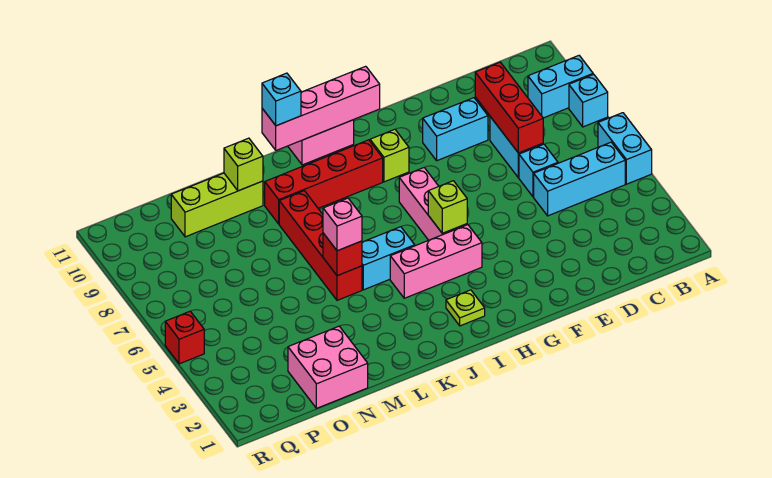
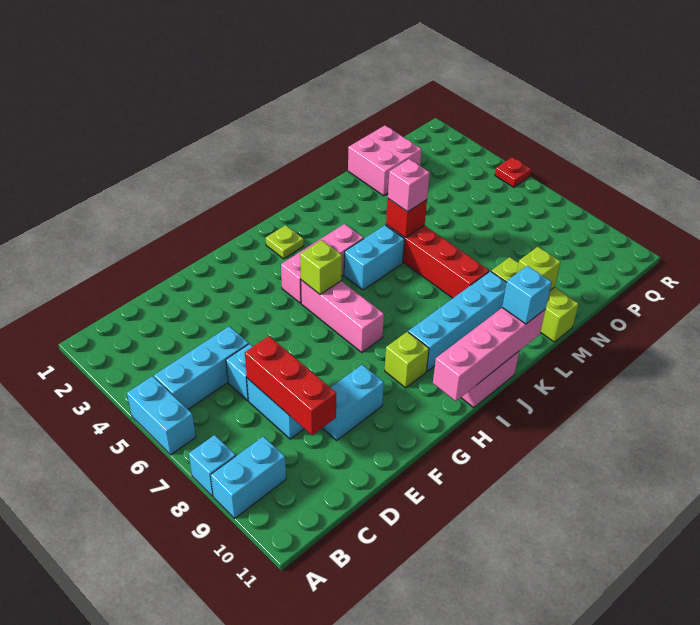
red 1x4 brick [265,140,383,224] -> cyan 1x4 brick [408,271,507,371]
lime 1x3 brick [171,173,263,237] -> lime 1x3 brick turned to [491,257,578,342]
red 1x1 brick [165,311,204,364] -> red 1x1 plate [495,157,531,187]

